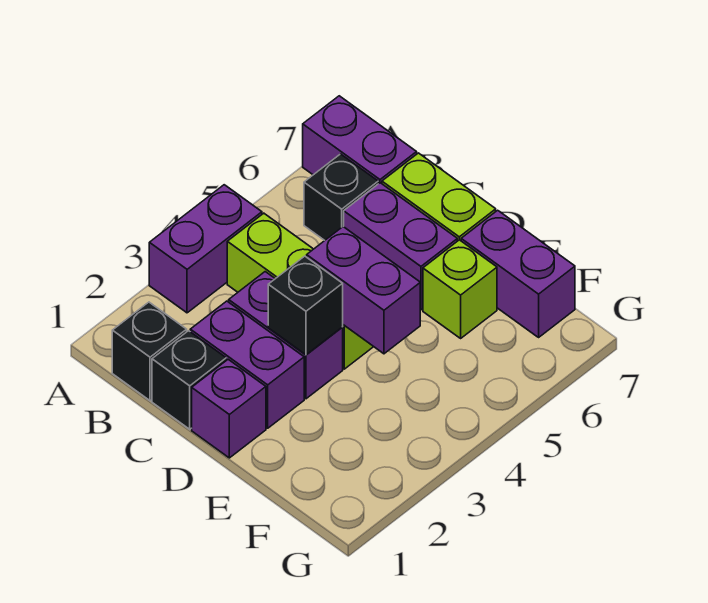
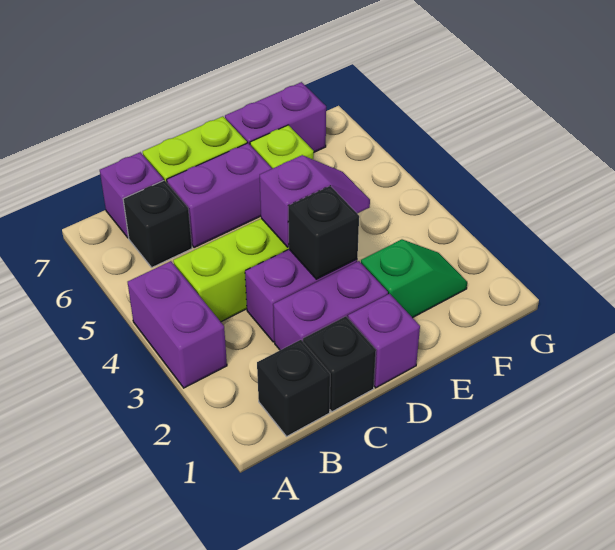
purple 1x2 brick [303,96,417,184] -> purple 1x1 brick [100,152,164,238]
purple 1x2 brick [307,227,420,354] -> purple 1x2 slope [260,155,370,247]
none -> green 1x2 slope [361,239,467,318]

